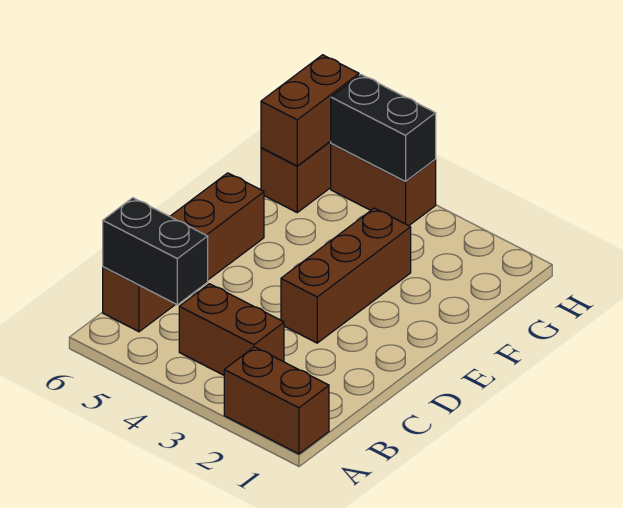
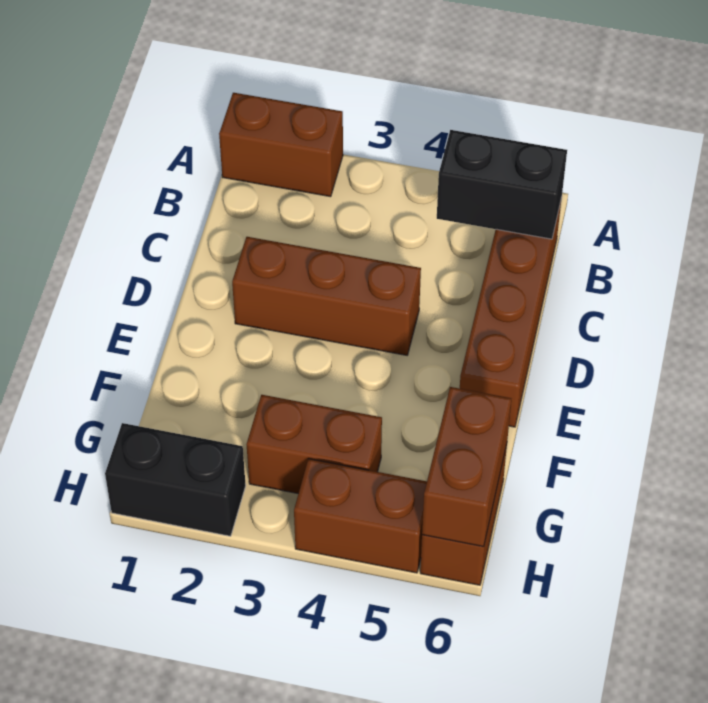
brown 1x2 brick [179,284,284,375] -> brown 1x2 brick moved to [247,395,382,494]
brown 1x3 brick [281,208,411,343] -> brown 1x3 brick turned to [232,237,421,355]
black 1x2 brick [331,75,436,181] -> black 1x2 brick moved to [105,423,246,536]

